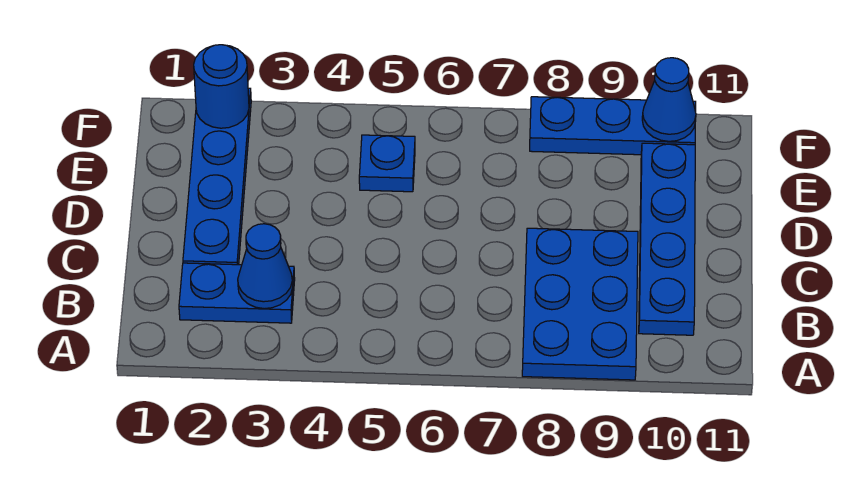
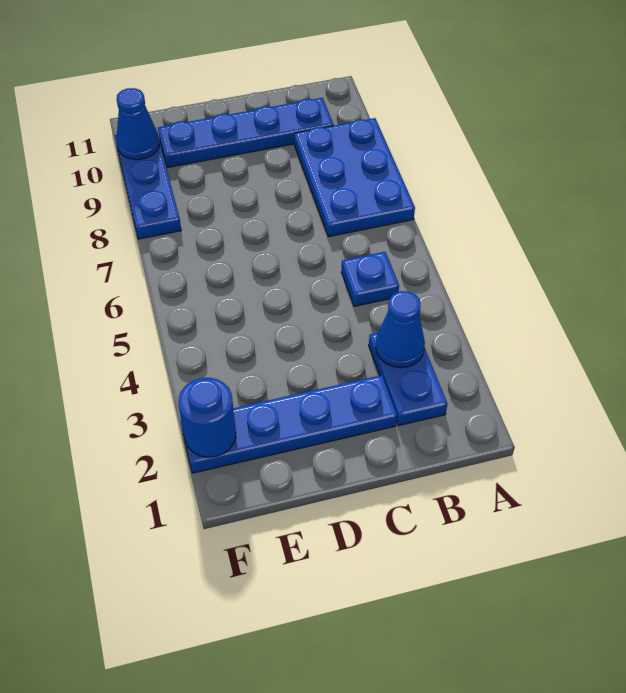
blue 2x3 plate [522,228,638,380] -> blue 2x3 plate turned to [294,118,415,237]
blue 1x1 plate [359,135,415,192] -> blue 1x1 plate moved to [341,252,399,306]

